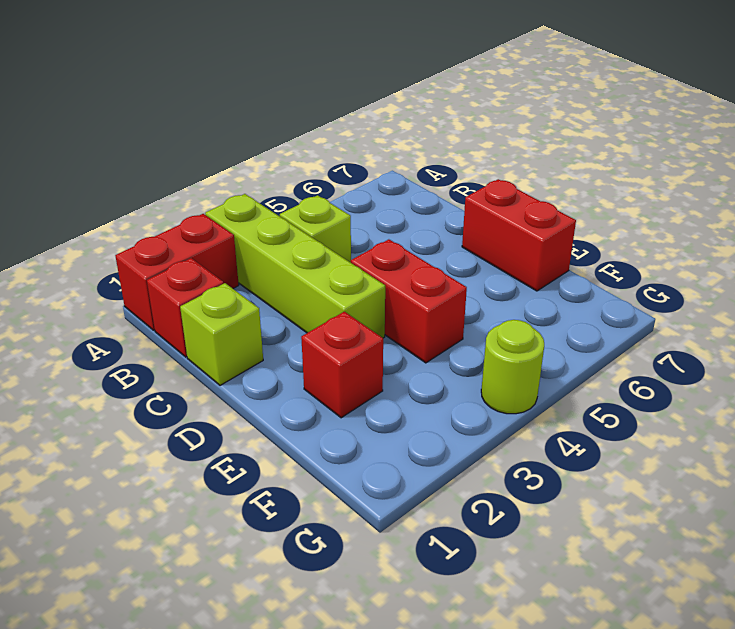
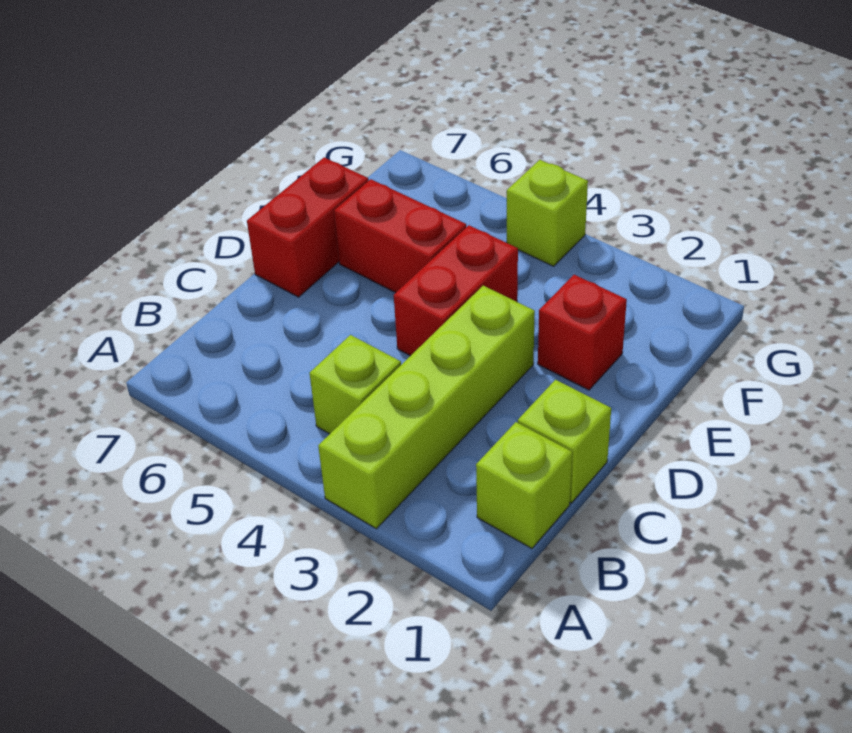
red 1x2 brick [115,214,239,330] -> red 1x2 brick moved to [334,179,466,293]
red 1x1 brick [147,258,224,357] -> lime 1x1 brick [476,422,572,548]
lime 1x1 round brick [481,320,544,414] -> lime 1x1 brick [507,160,588,266]

